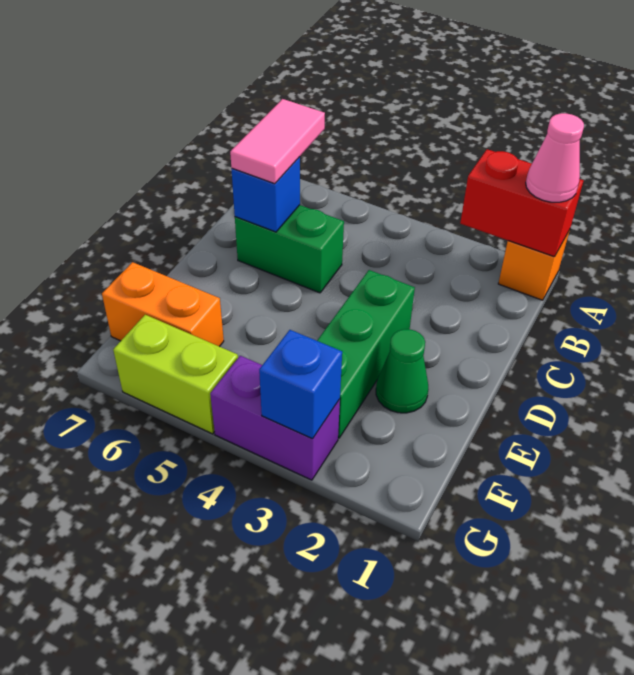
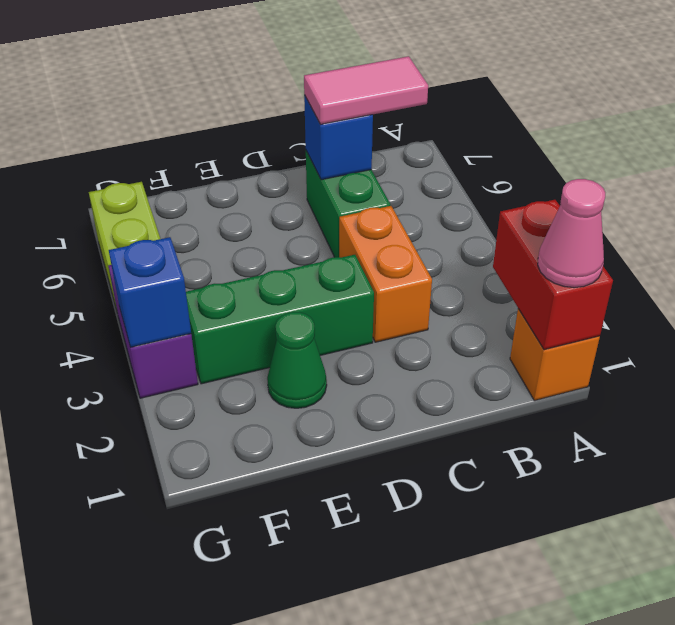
orange 1x2 brick [102,262,224,347] -> orange 1x2 brick moved to [339,206,432,342]

